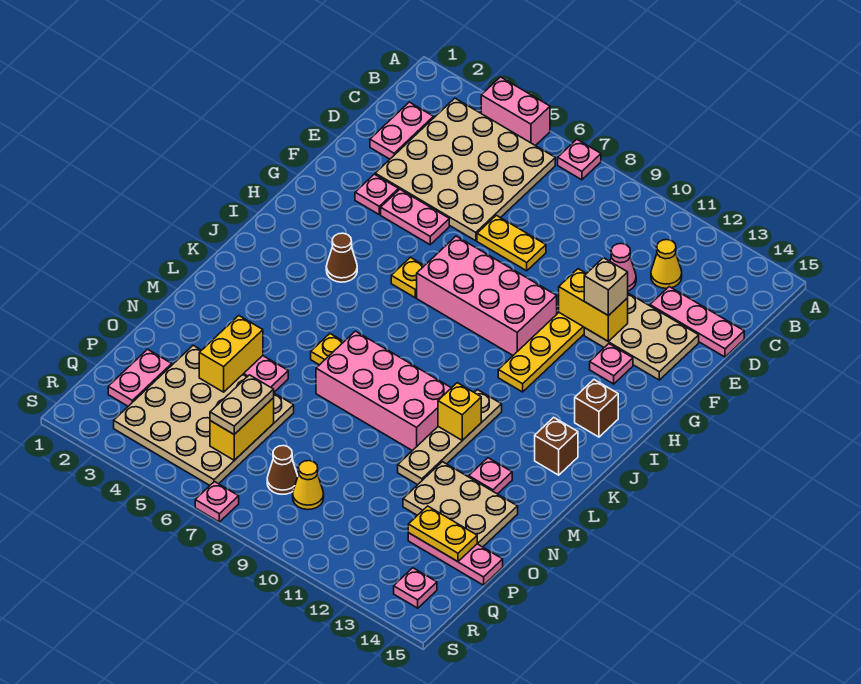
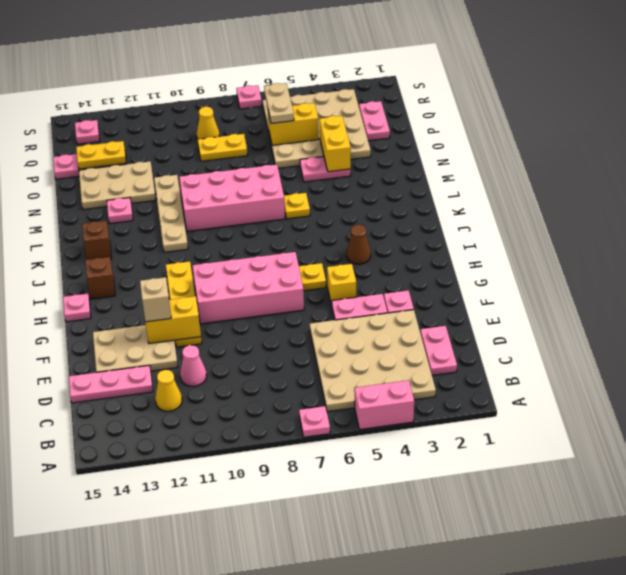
yellow 1x2 plate [477,215,546,271] -> yellow 1x2 plate moved to [198,134,247,161]
pink 1x1 plate [590,344,633,384] -> pink 1x1 plate moved to [63,294,91,322]
yellow 1x1 brick [438,383,481,440] -> yellow 1x1 brick moved to [327,264,356,306]
yellow 1x2 brick [210,398,274,460] -> yellow 1x2 brick turned to [268,103,319,145]
brown 1x1 cone [267,446,298,494] -> none

